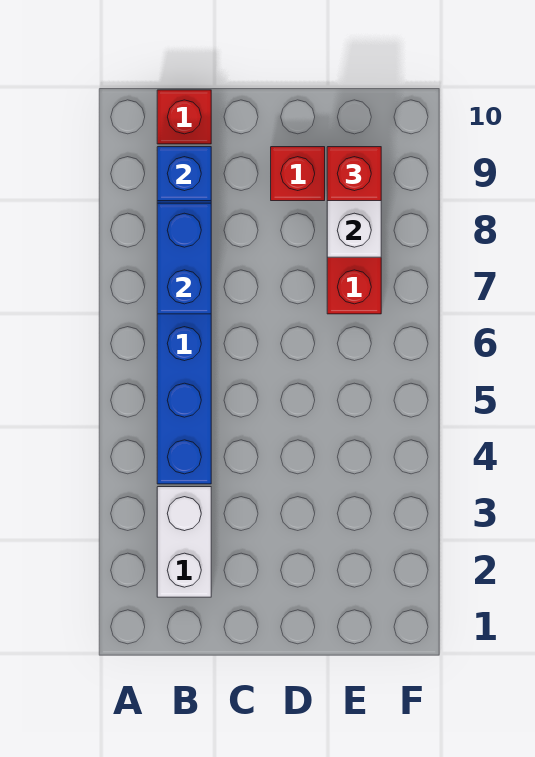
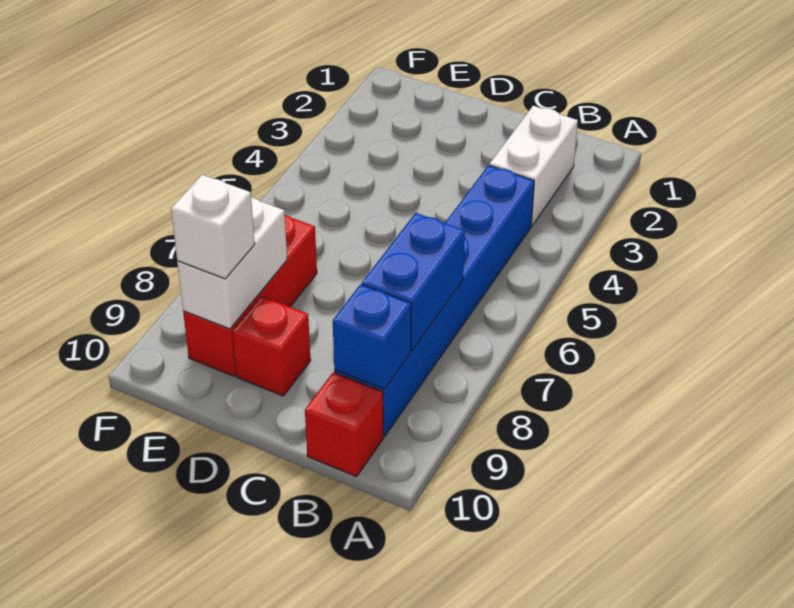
red 1x1 brick [327,147,381,201] -> white 1x1 brick [171,175,255,279]

